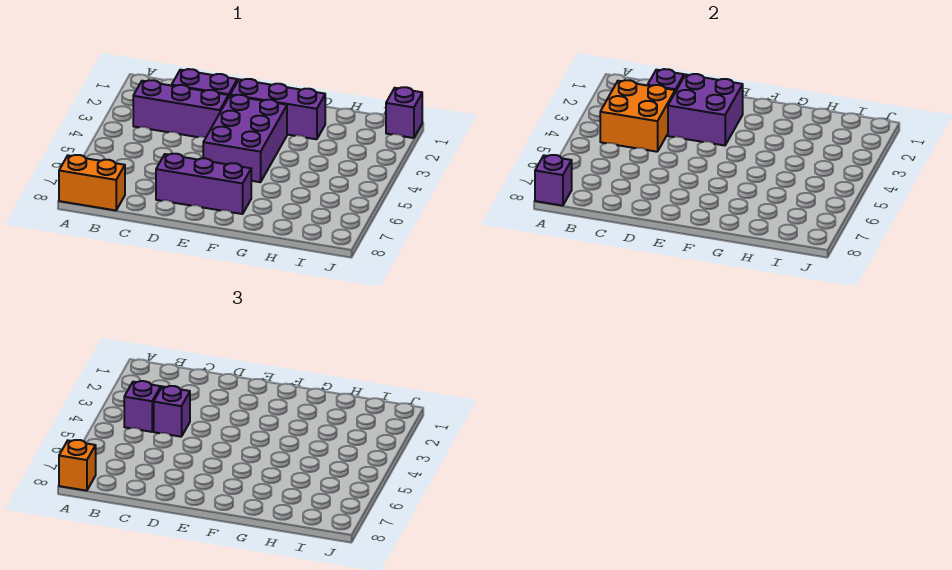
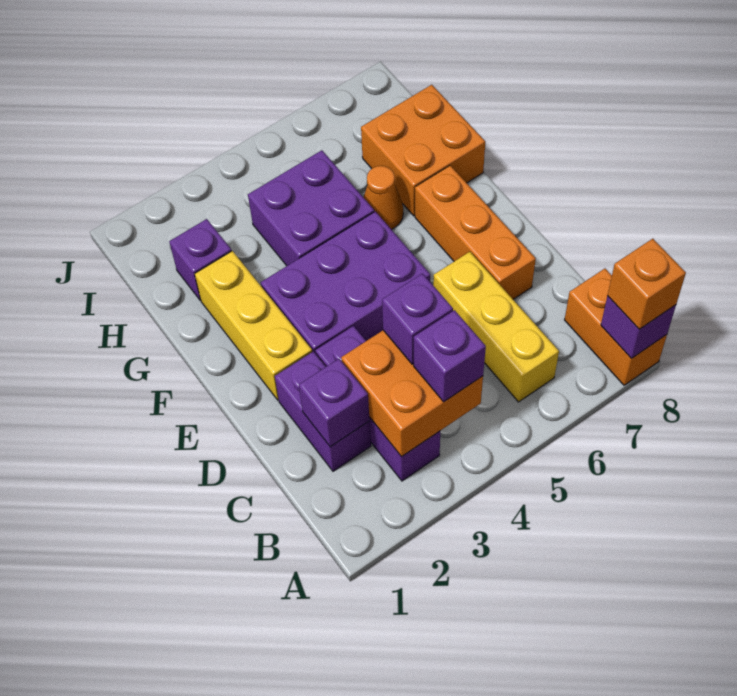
none -> yellow 1x3 brick [433,252,559,402]
purple 2x2 brick [668,74,743,146] -> purple 2x2 brick moved to [248,150,374,266]
purple 1x3 brick [156,154,251,214] -> orange 1x3 brick [415,166,536,299]
purple 1x3 brick [230,79,325,139] -> yellow 1x3 brick [195,251,312,400]
none -> orange 1x1 cone [363,166,403,229]
none -> orange 2x2 brick [361,85,485,216]
purple 1x1 brick [386,87,422,138] -> purple 1x1 brick moved to [169,219,232,301]

